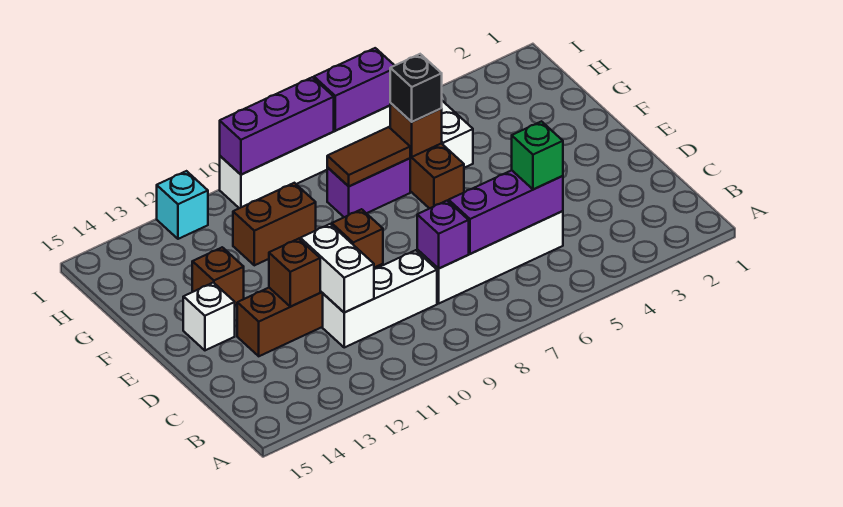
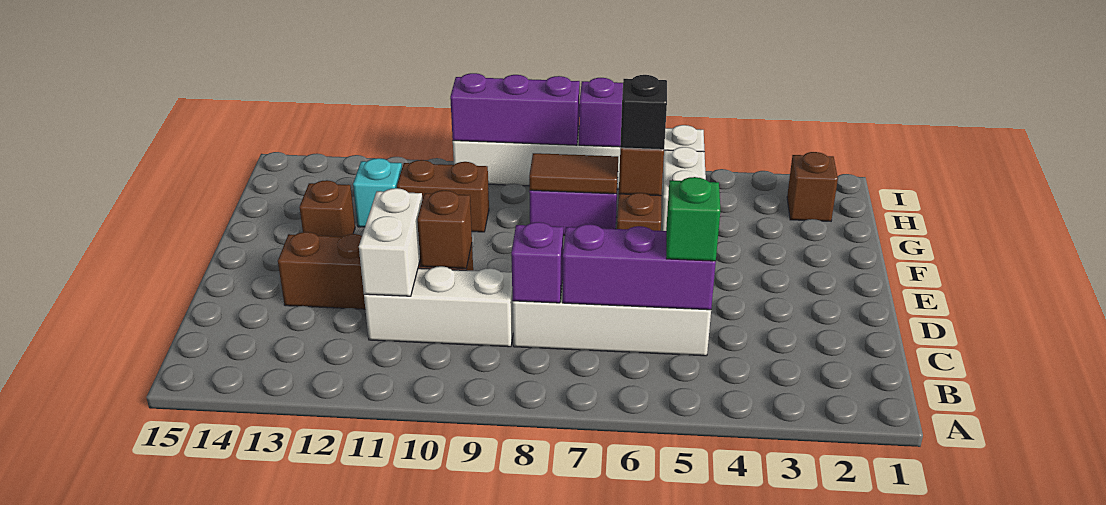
brown 1x1 brick [269,239,320,306] -> brown 1x1 brick moved to [787,152,838,221]
white 1x1 brick [183,283,235,350] -> none
cyan 1x1 brick [157,171,208,239] -> cyan 1x1 brick moved to [353,158,402,227]

